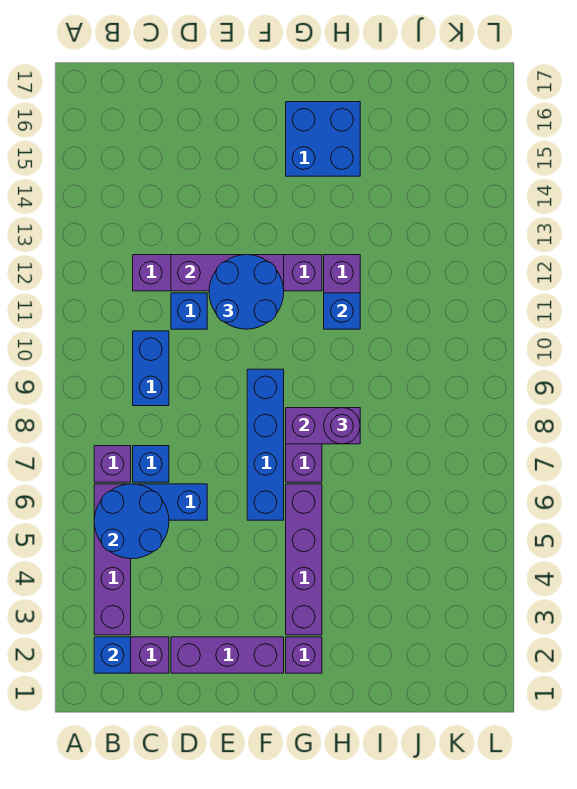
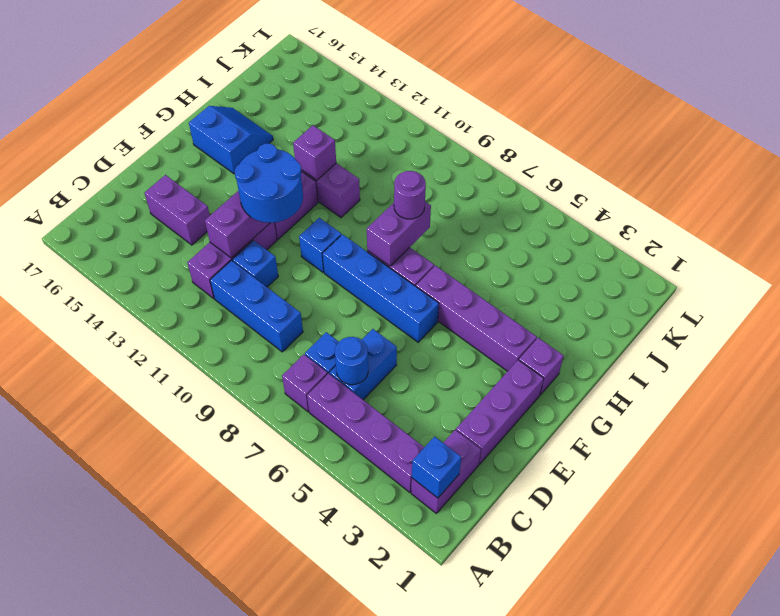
blue 2x2 round brick [94,484,169,559] -> blue 1x1 round brick [335,337,368,385]
blue 1x2 brick [133,331,169,406] -> blue 1x3 brick [210,260,303,352]
none -> purple 1x2 brick [145,175,210,245]
blue 2x2 brick [286,102,360,176] -> blue 2x2 slope [189,106,273,174]
blue 1x1 brick [324,293,360,329] -> blue 1x1 brick moved to [299,218,341,272]
none -> purple 1x1 brick [293,125,336,180]

